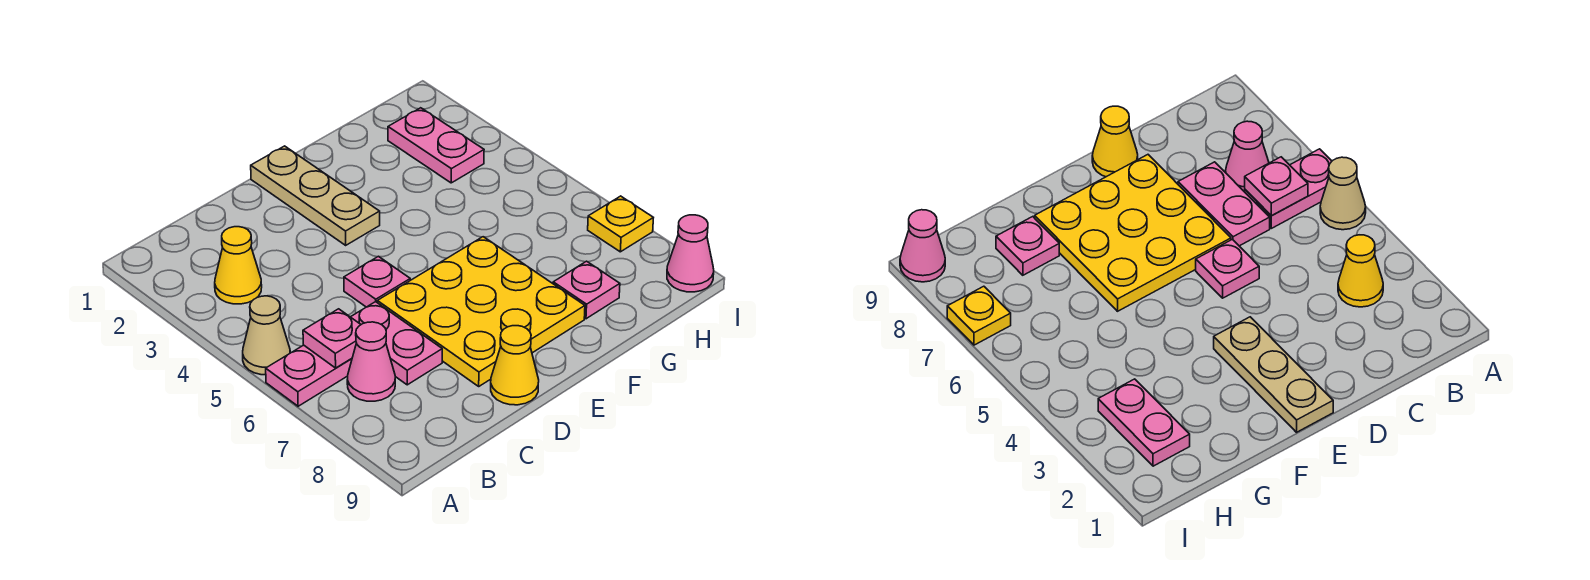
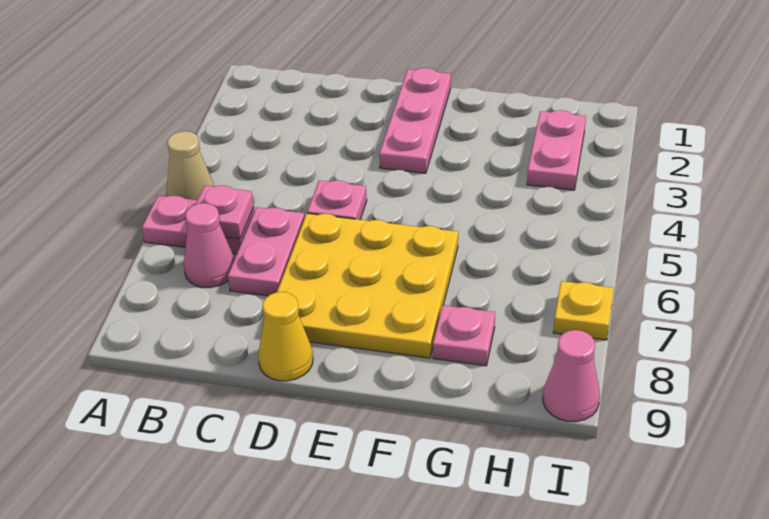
yellow 1x1 cone [215,227,262,304] -> none
tan 1x3 plate [251,146,380,245] -> pink 1x3 plate [379,68,451,173]

